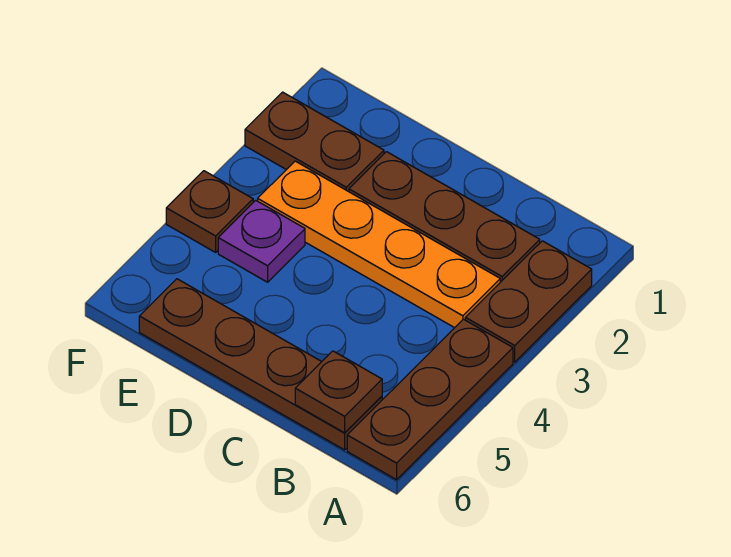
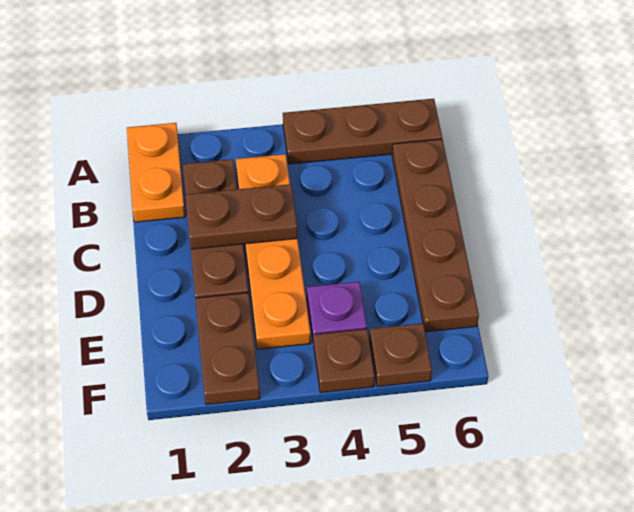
none -> orange 1x2 plate [127,123,185,222]
brown 1x2 plate [465,241,592,362] -> brown 1x2 plate moved to [185,184,298,249]
brown 1x1 plate [295,351,382,433] -> brown 1x1 plate moved to [369,323,432,387]

